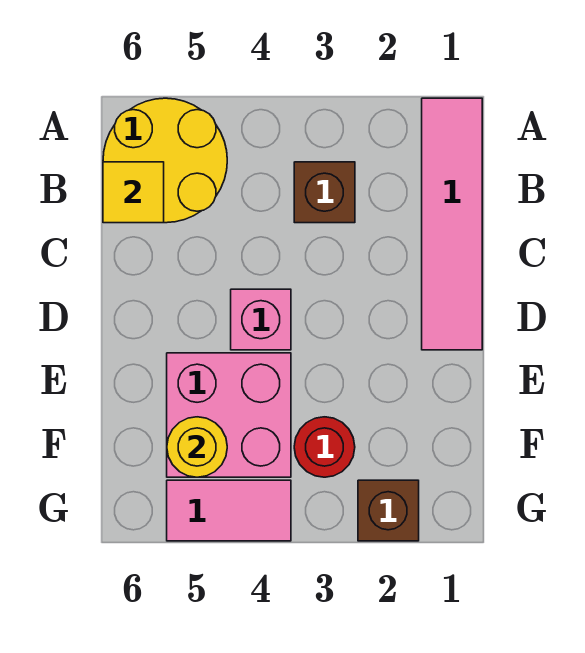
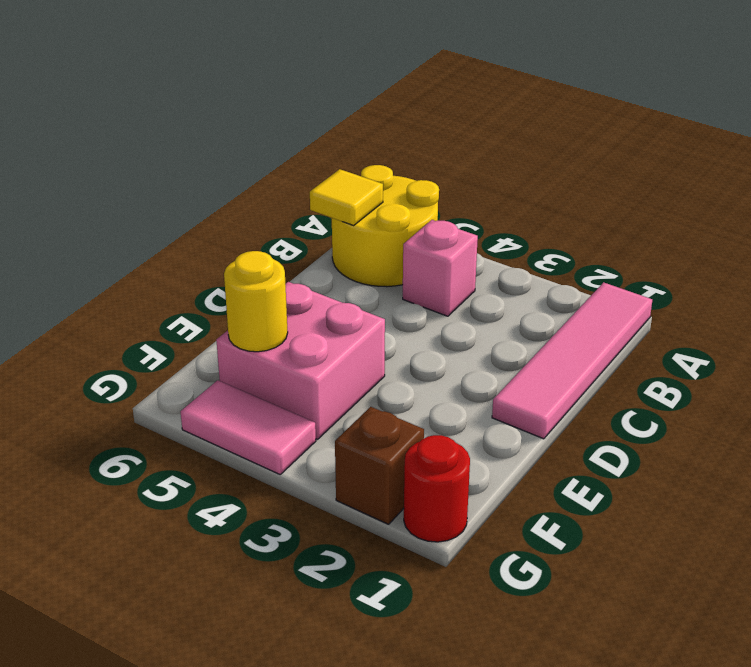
brown 1x1 brick [294,162,355,223] -> none
pink 1x1 brick [231,289,291,350] -> pink 1x1 brick moved to [403,220,478,316]
red 1x1 round brick [294,417,355,477] -> red 1x1 round brick moved to [404,435,470,542]

